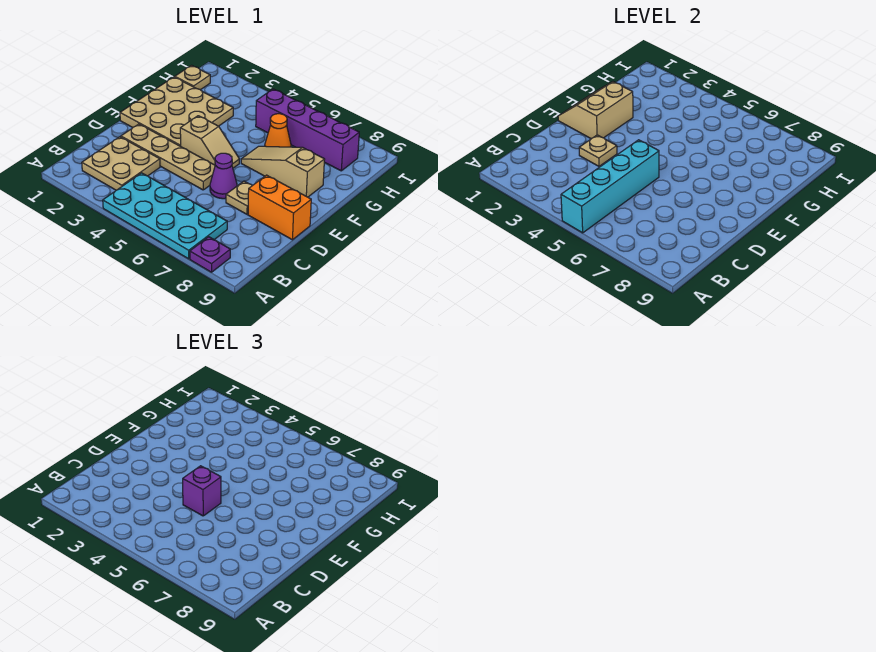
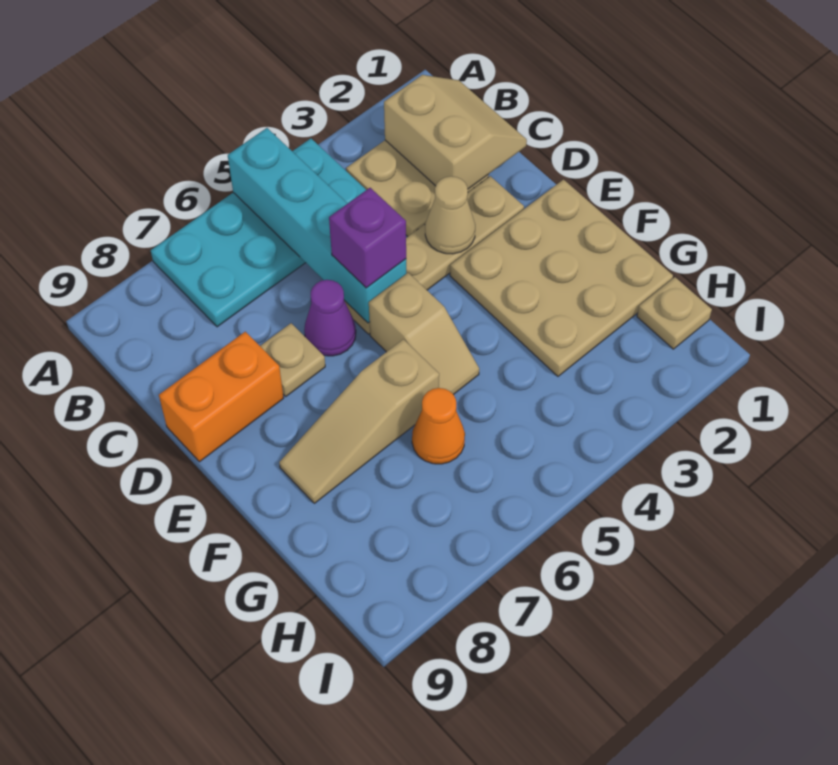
purple 1x1 plate [190,237,230,272] -> none
tan 1x1 plate [579,135,617,166] -> tan 1x1 cone [425,176,475,254]
tan 2x2 slope [558,82,633,139] -> tan 2x2 slope moved to [384,75,527,189]
tan 1x2 slope [180,116,239,168] -> tan 1x2 slope turned to [369,273,479,395]
tan 1x3 slope [241,146,325,197] -> tan 1x3 slope turned to [279,339,439,503]
purple 1x4 brick [256,89,359,171] -> none

